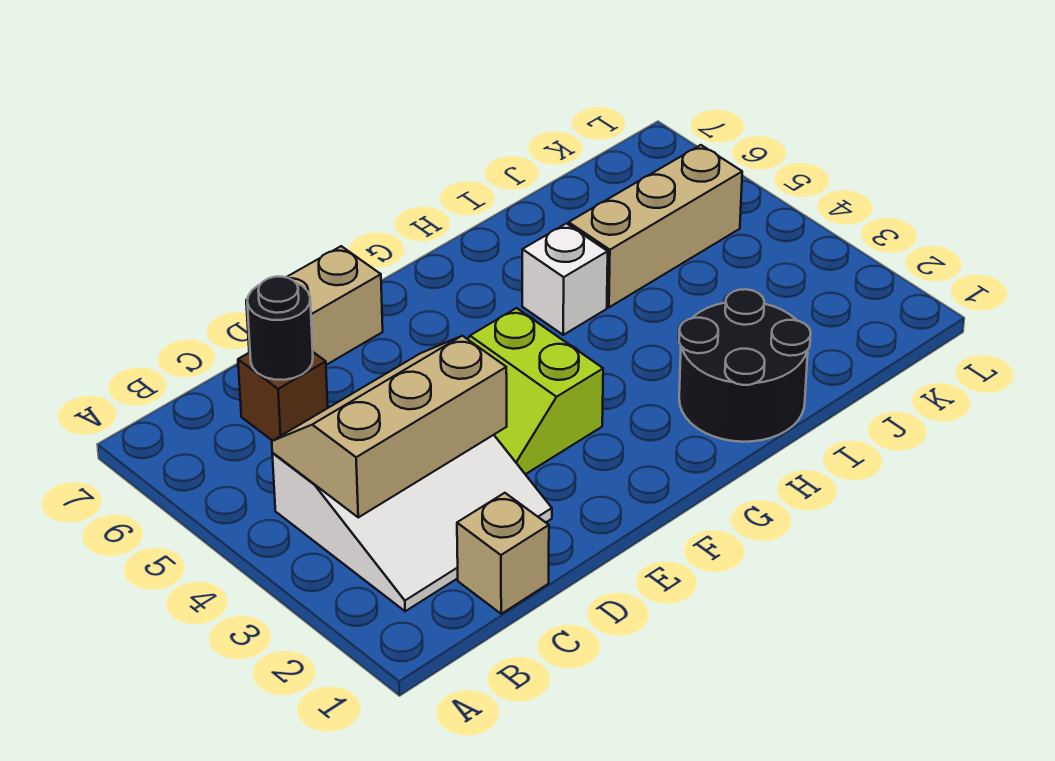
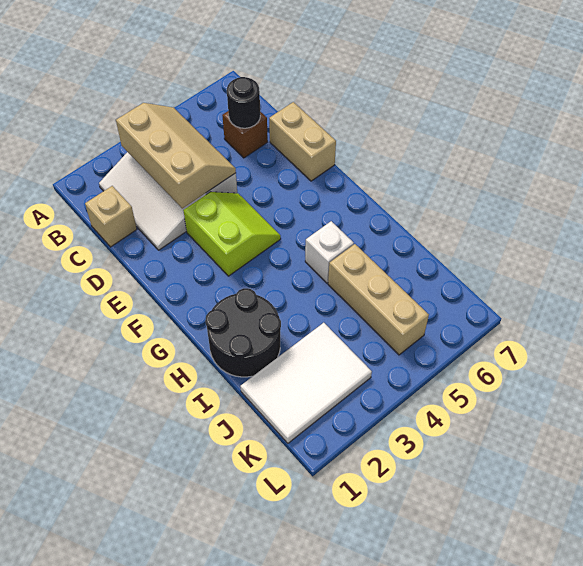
lime 2x2 slope [468,308,603,474] -> lime 2x2 slope turned to [183,192,281,276]
none -> white 2x3 tile [240,323,372,443]

